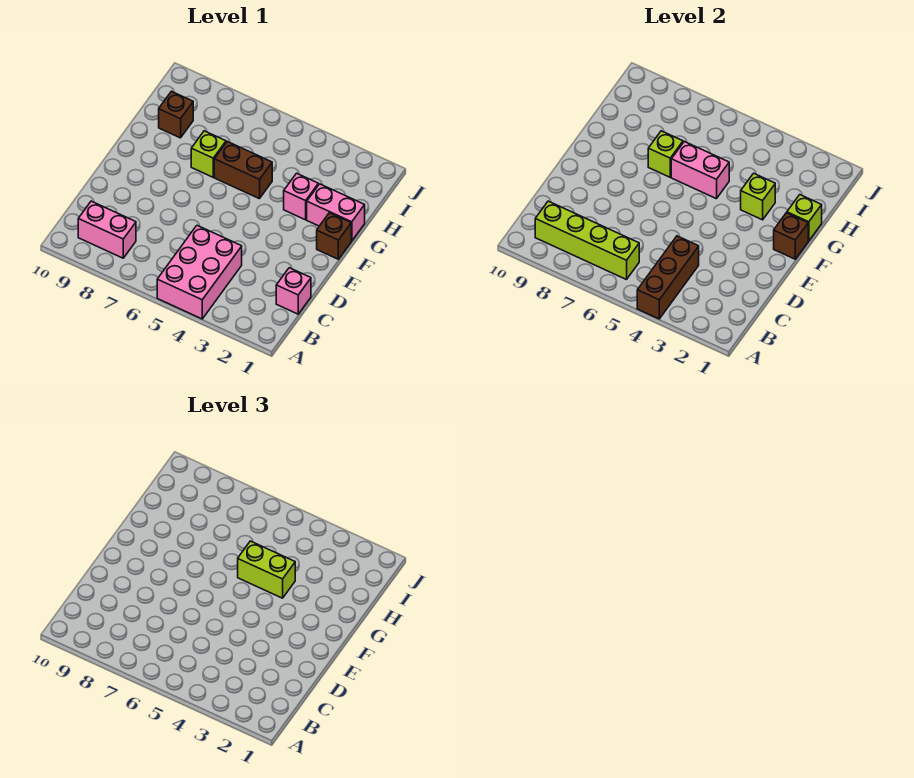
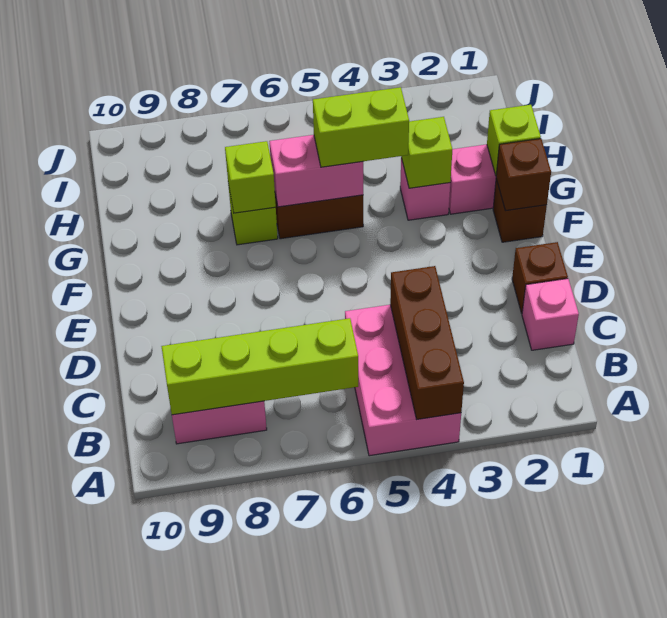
brown 1x1 brick [159,91,193,138] -> brown 1x1 brick moved to [512,242,568,313]

